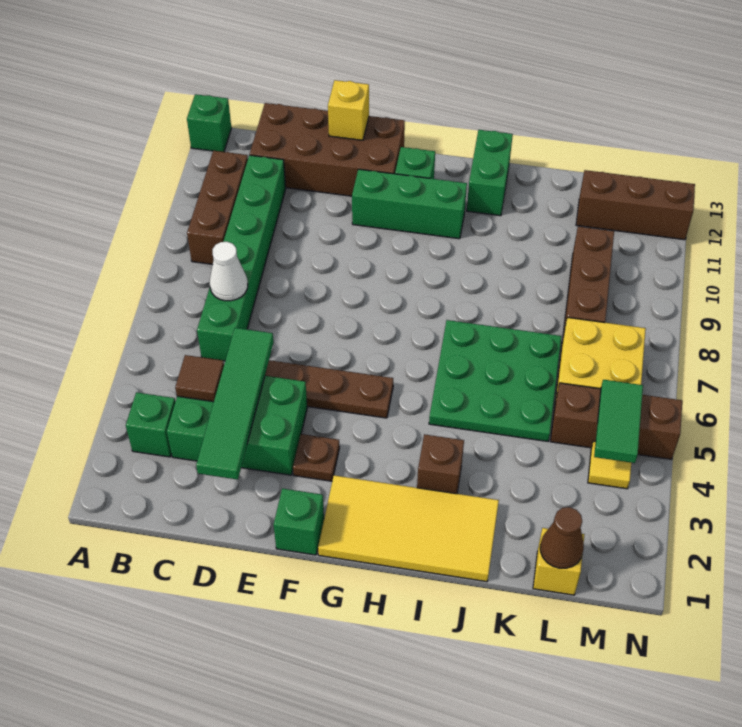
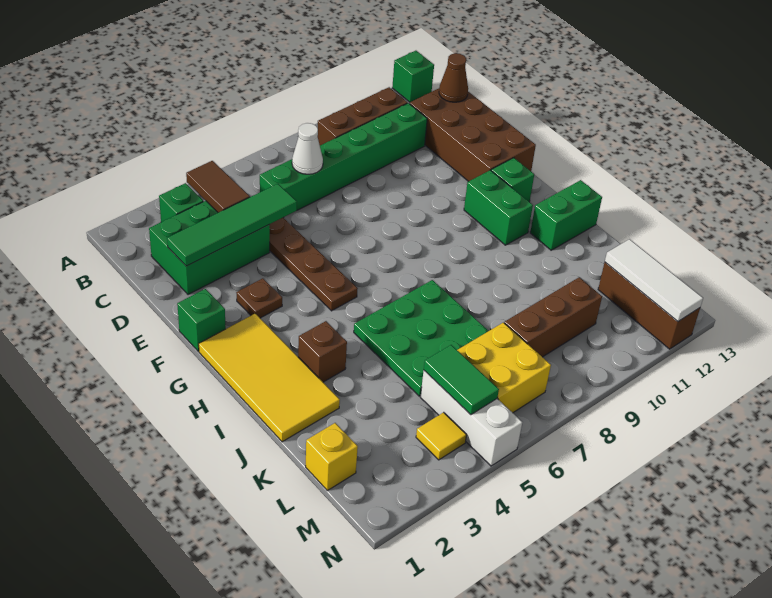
green 2x3 brick [167,376,307,475] -> green 2x3 brick turned to [149,201,270,295]
brown 1x1 tile [175,355,224,402] -> brown 1x2 tile [186,161,250,213]
yellow 1x1 brick [328,80,369,140] -> none
green 1x3 brick [352,169,467,239] -> green 1x2 brick [464,170,533,245]
brown 1x1 cone [540,507,584,568] -> brown 1x1 cone moved to [439,53,468,102]
brown 1x3 brick [550,383,682,459] -> white 1x3 brick [420,371,522,466]
none -> white 1x3 tile [605,239,703,321]
green 1x2 tile [594,380,643,463] -> green 1x2 tile turned to [424,345,499,415]

